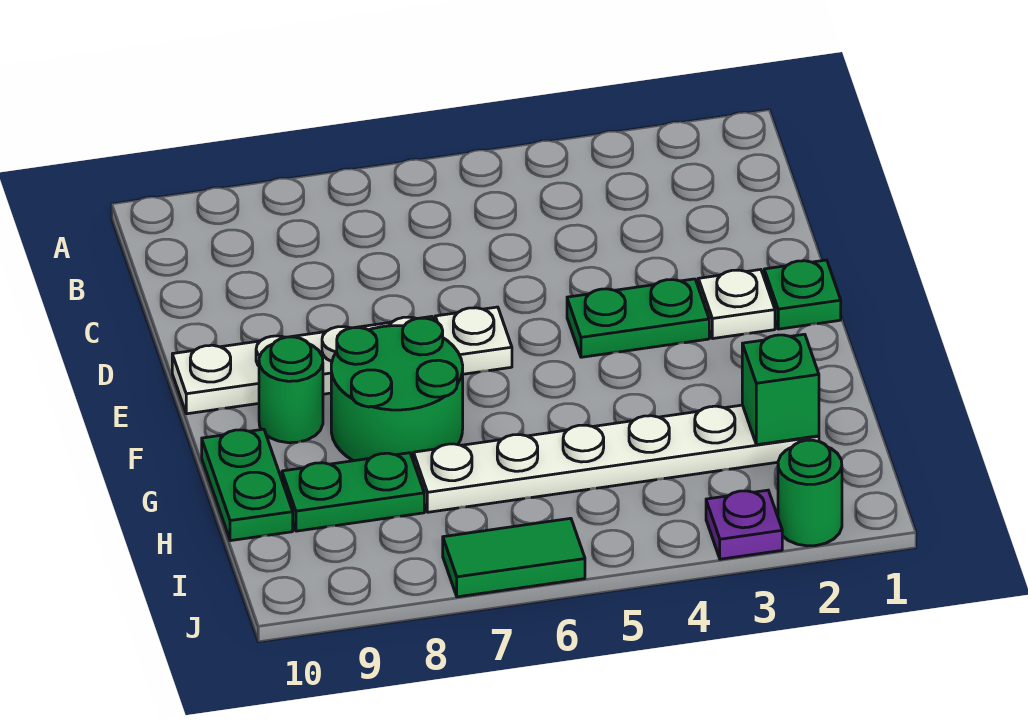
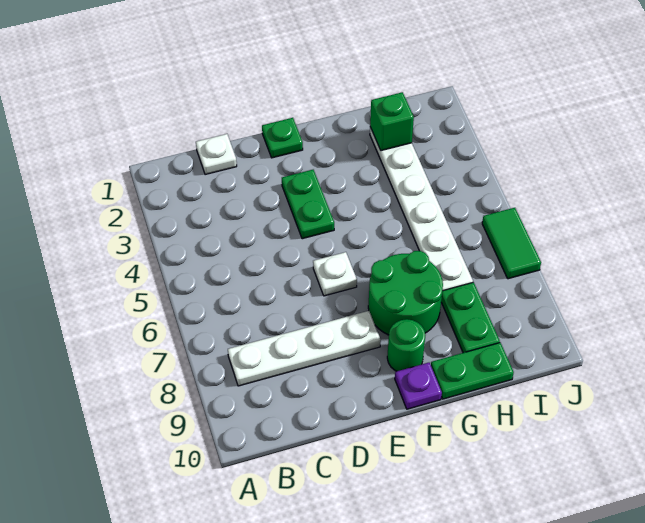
white 1x1 plate [698,270,775,338] -> white 1x1 plate moved to [196,134,237,175]
white 1x4 plate [172,317,433,414] -> white 1x4 plate turned to [228,311,381,386]
green 1x1 round brick [778,440,842,546] -> none
purple 1x1 plate [706,490,782,559] -> purple 1x1 plate moved to [395,363,442,409]

